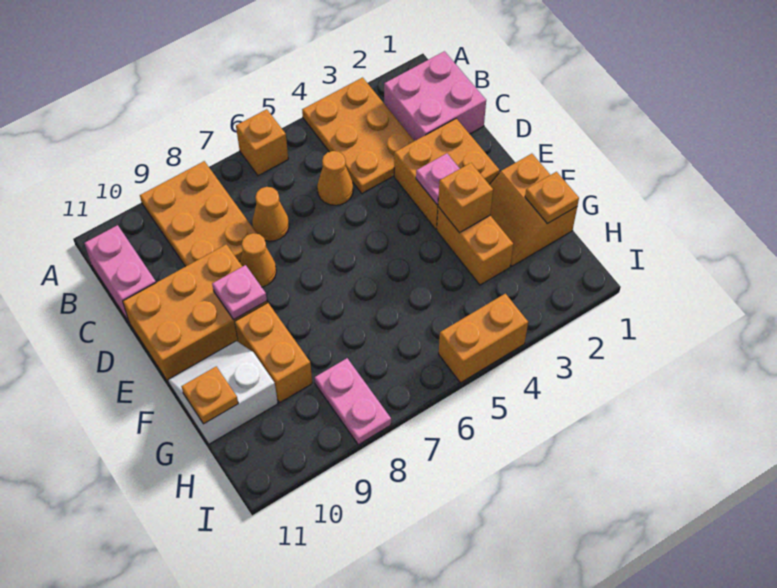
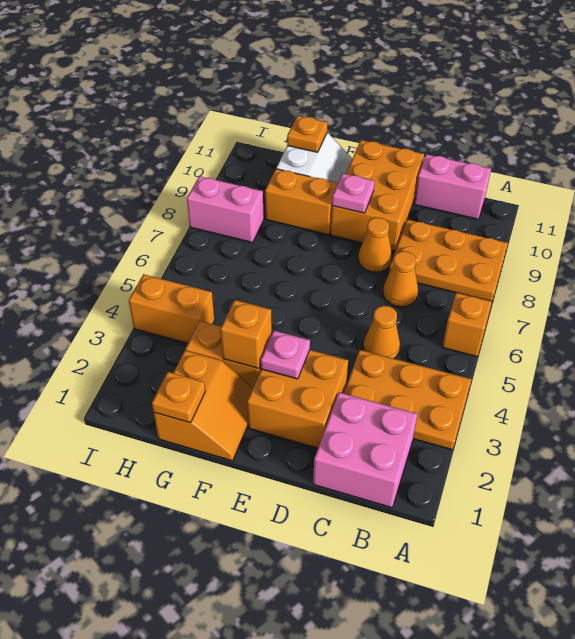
orange 2x2 slope [489,154,577,266] -> orange 2x2 slope turned to [154,350,253,461]
pink 1x2 plate [315,358,391,445] -> pink 1x2 brick [187,176,264,243]
orange 1x2 brick [439,294,528,383] -> orange 1x2 brick turned to [129,274,215,343]

